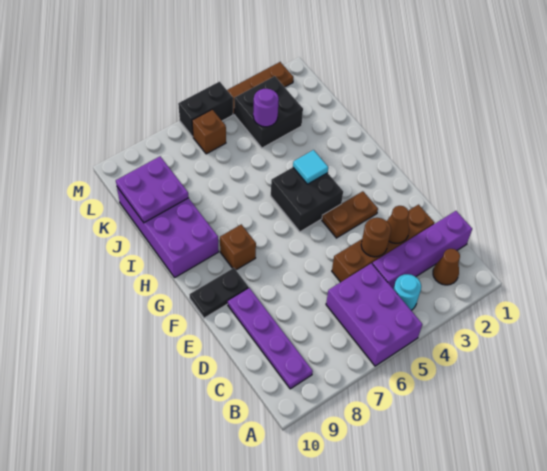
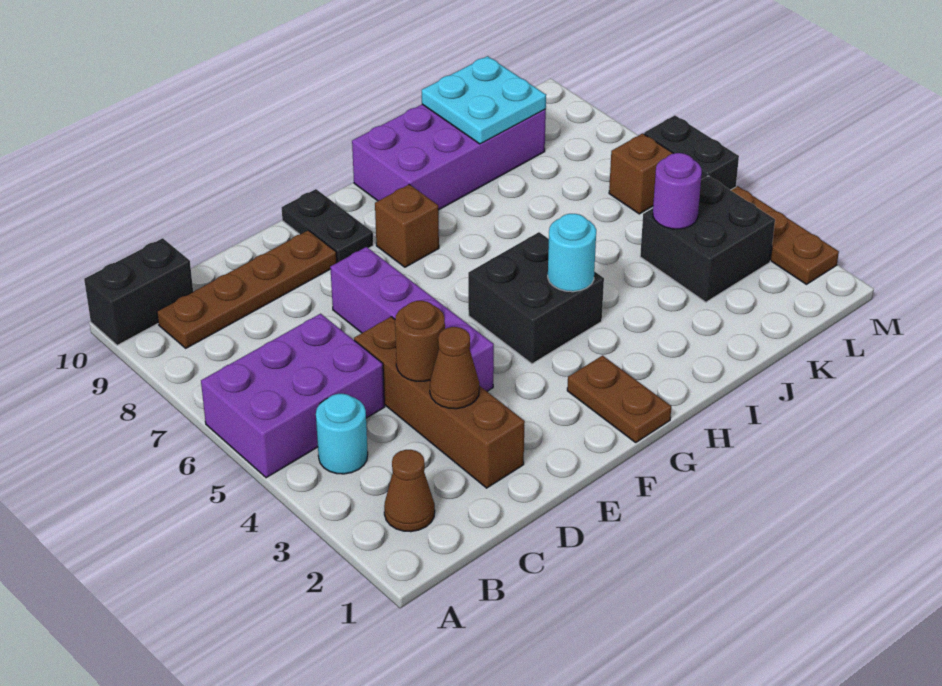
none -> black 1x2 brick [84,238,193,345]
purple 1x4 plate [228,288,313,389] -> brown 1x4 plate [157,230,337,348]
purple 1x4 brick [372,211,472,289] -> purple 1x4 brick moved to [330,247,494,391]
brown 1x2 plate [322,191,378,238] -> brown 1x2 plate moved to [567,356,671,442]
cyan 1x1 tile [293,150,328,184] -> cyan 1x1 round brick [548,214,596,292]
purple 2x2 plate [116,157,189,223] -> cyan 2x2 plate [422,56,546,144]

